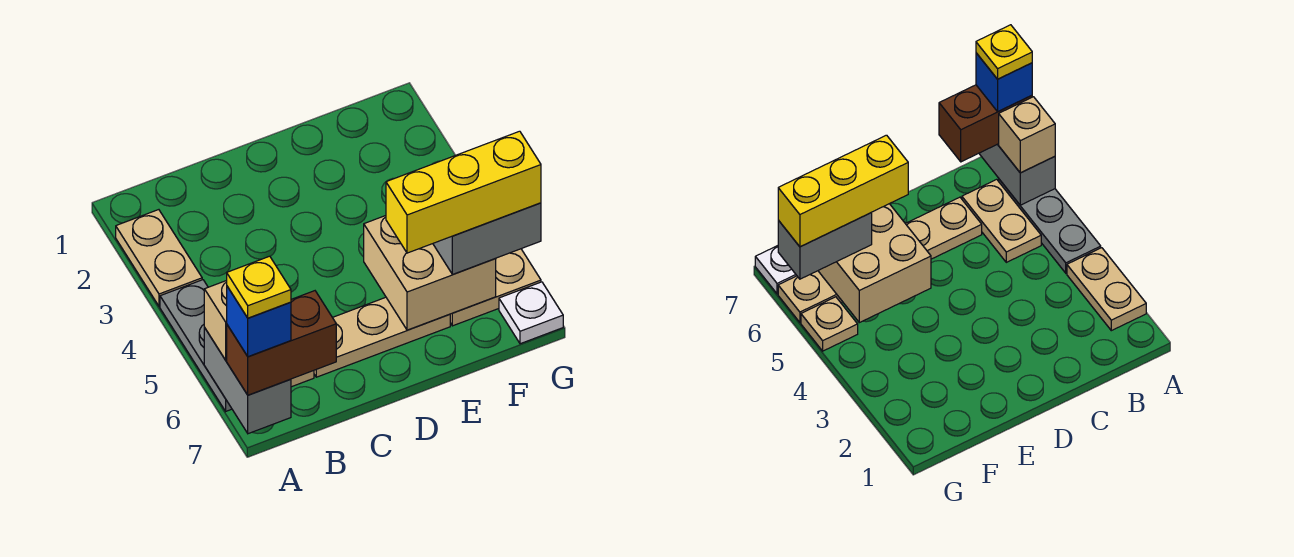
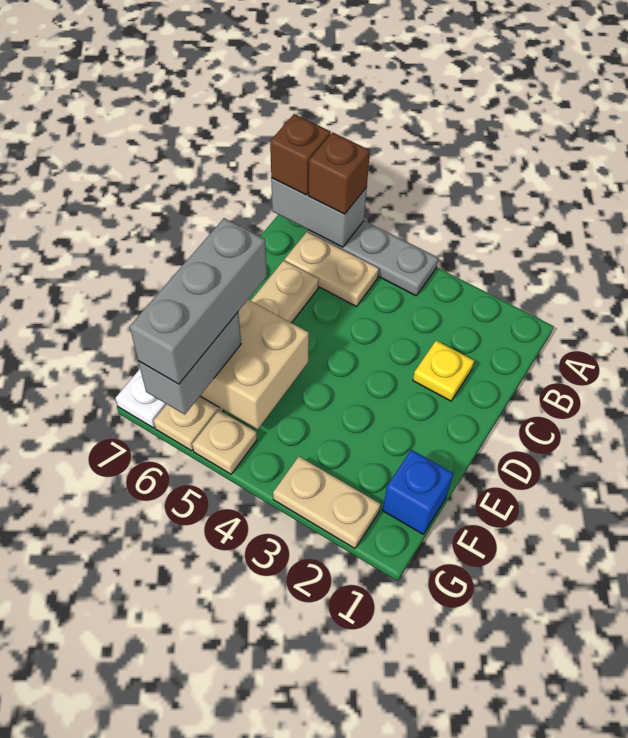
tan 1x2 plate [116,210,202,306] -> tan 1x2 plate moved to [273,457,380,548]
tan 1x1 brick [204,280,227,360] -> brown 1x1 brick [309,132,370,214]
brown 1x2 brick [227,291,336,395] -> brown 1x1 brick [270,114,331,195]
blue 1x1 brick [227,286,291,357] -> blue 1x1 brick moved to [383,450,453,534]
yellow 1x1 plate [227,256,291,318] -> yellow 1x1 plate moved to [413,341,474,401]
yellow 1x3 brick [386,131,541,253] -> grey 1x3 brick [130,218,267,384]

